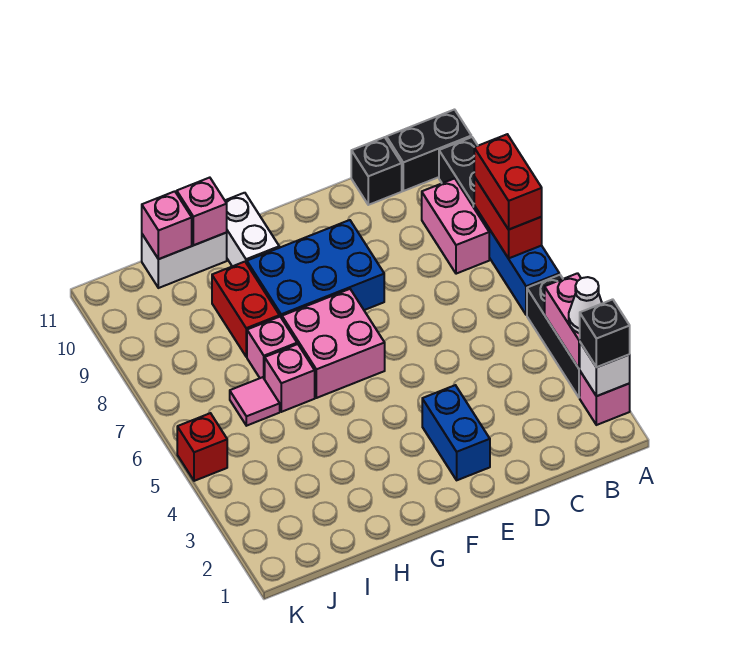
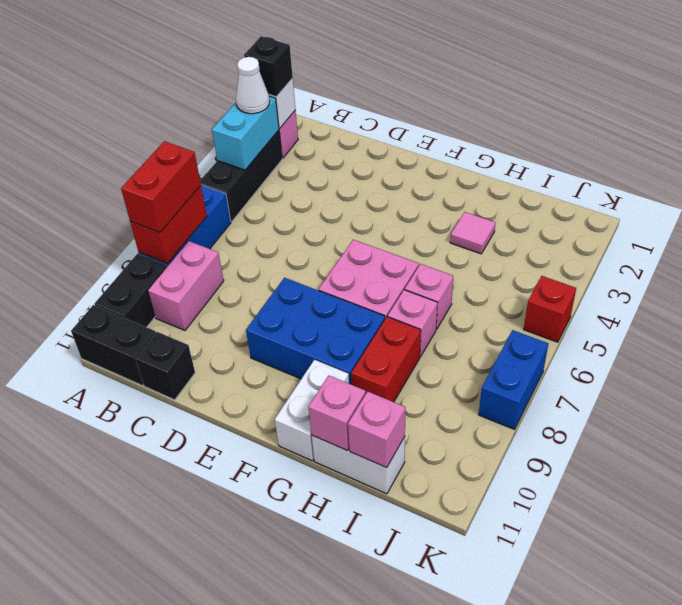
pink 1x2 brick [545,273,581,368] -> cyan 1x2 brick [212,96,279,170]
blue 1x2 brick [422,385,490,480] -> blue 1x2 brick moved to [479,330,548,429]
pink 1x1 tile [230,377,280,426] -> pink 1x1 tile moved to [450,212,495,254]

